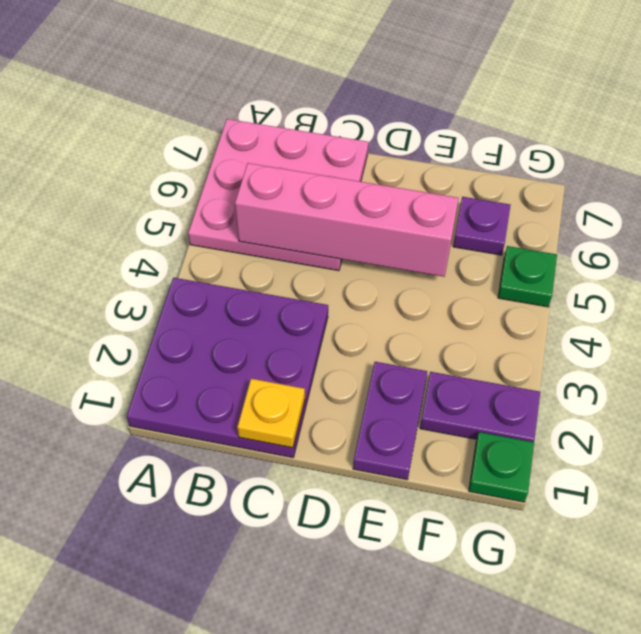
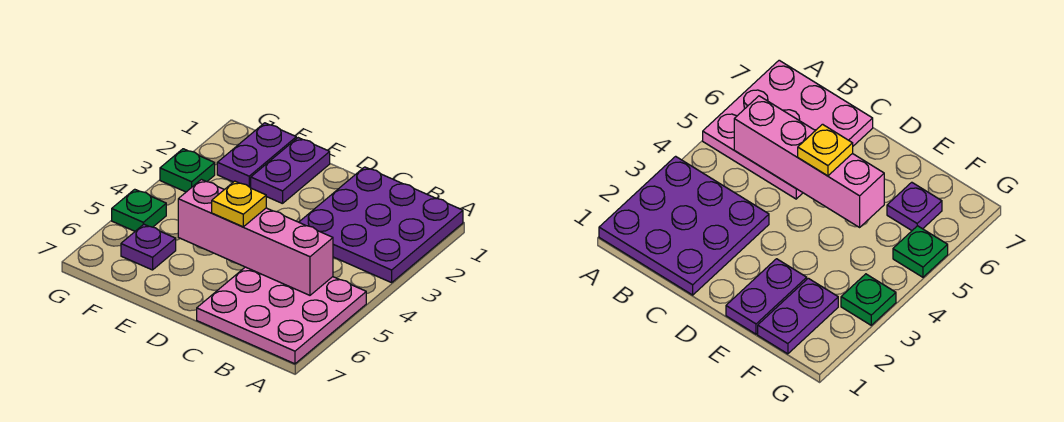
yellow 1x1 plate [237,379,305,448] -> yellow 1x1 plate moved to [212,181,266,227]
purple 1x2 plate [420,372,540,442] -> purple 1x2 plate turned to [217,123,296,188]
green 1x1 plate [469,432,534,502] -> green 1x1 plate moved to [160,149,215,192]

